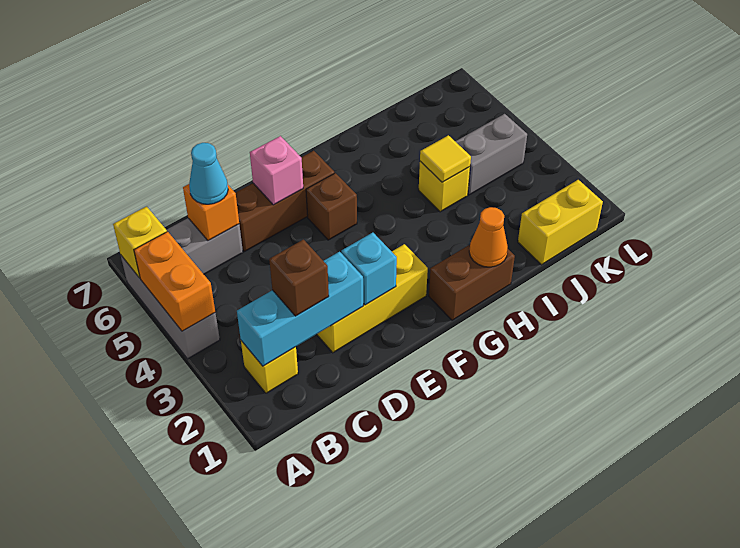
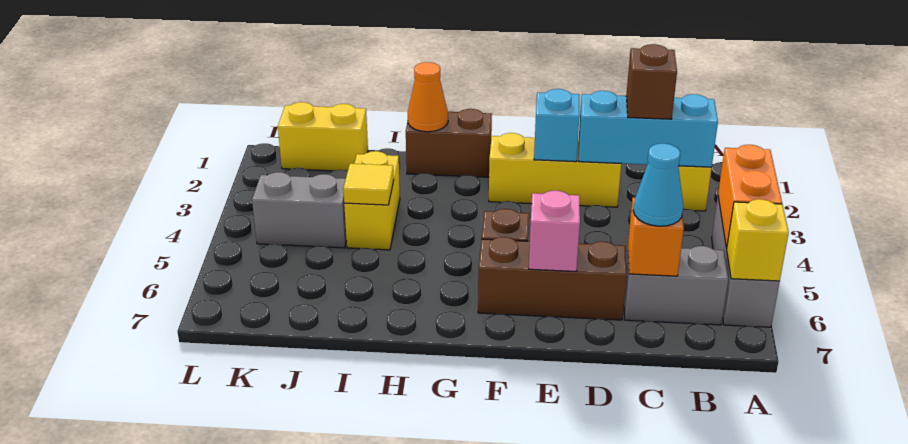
yellow 1x1 brick [419,161,470,212] -> yellow 1x2 brick [344,151,400,250]

